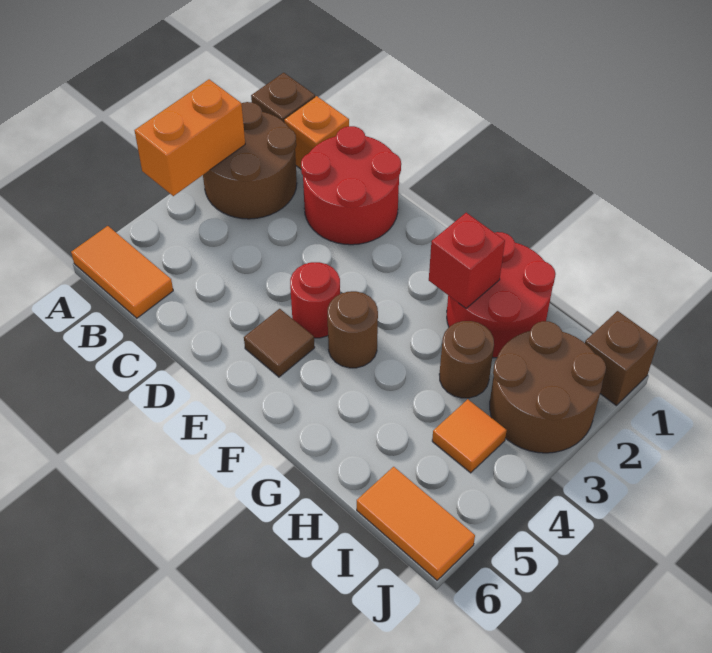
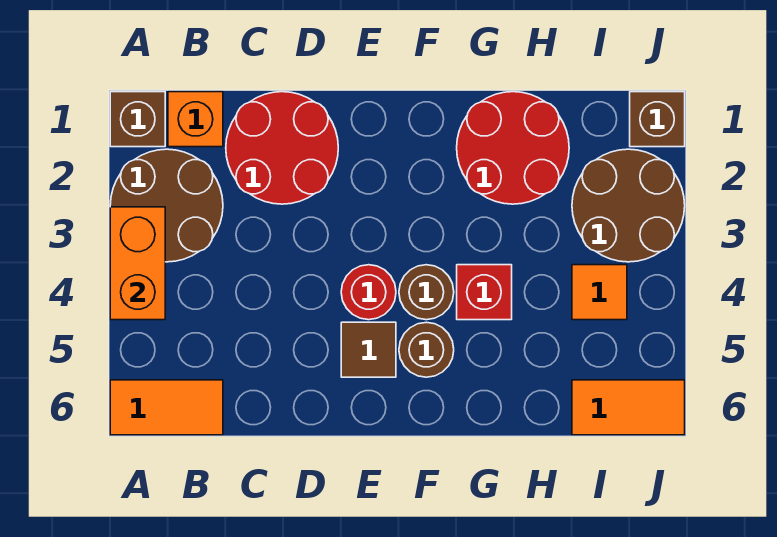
red 1x1 brick [429,213,505,308] -> red 1x1 brick moved to [457,265,512,320]
brown 1x1 round brick [439,321,494,398] -> brown 1x1 round brick moved to [399,322,454,377]

